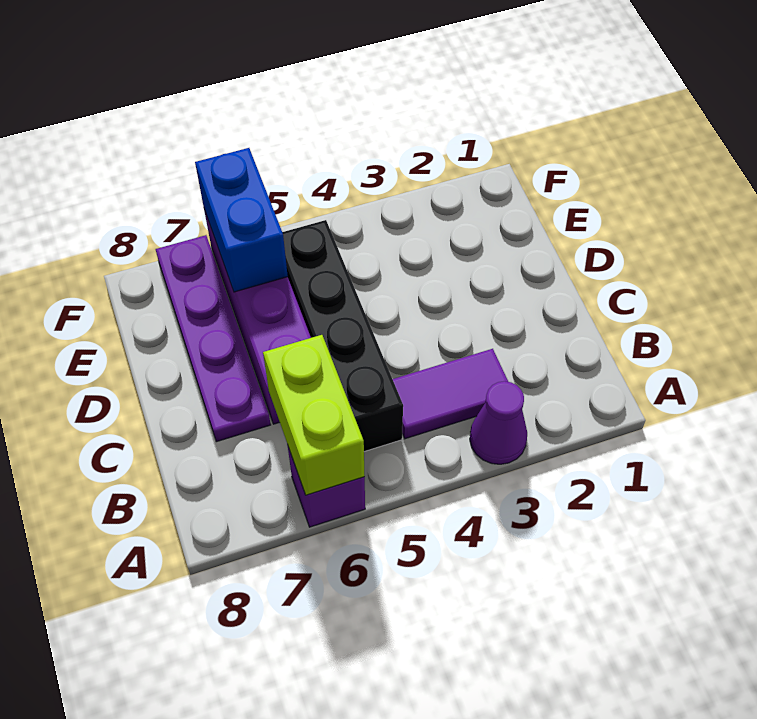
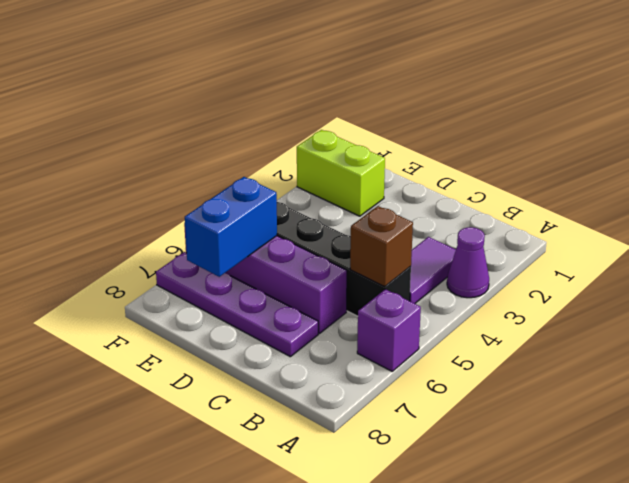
lime 1x2 brick [263,335,365,495] -> lime 1x2 brick moved to [297,130,385,216]
none -> brown 1x1 brick [350,206,413,287]
blue 1x2 brick [195,148,288,292] -> blue 1x2 brick turned to [185,177,277,277]

